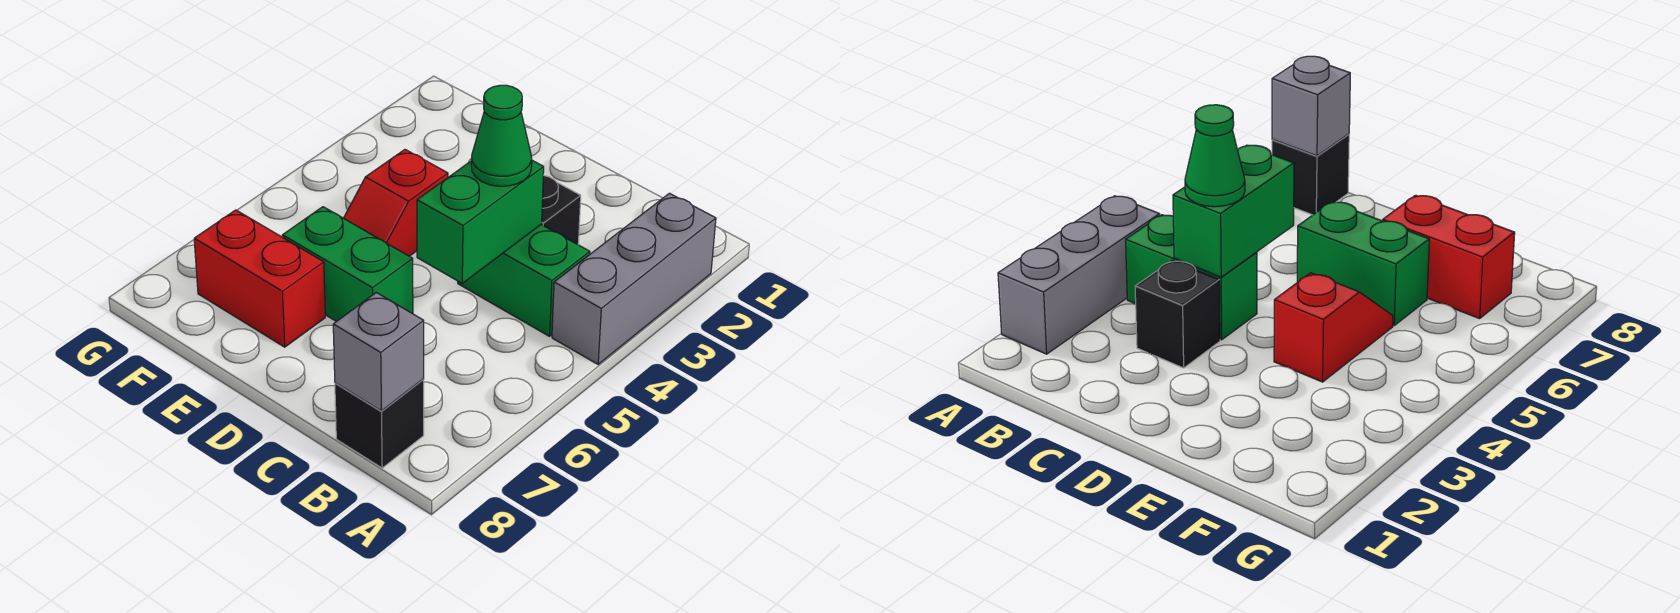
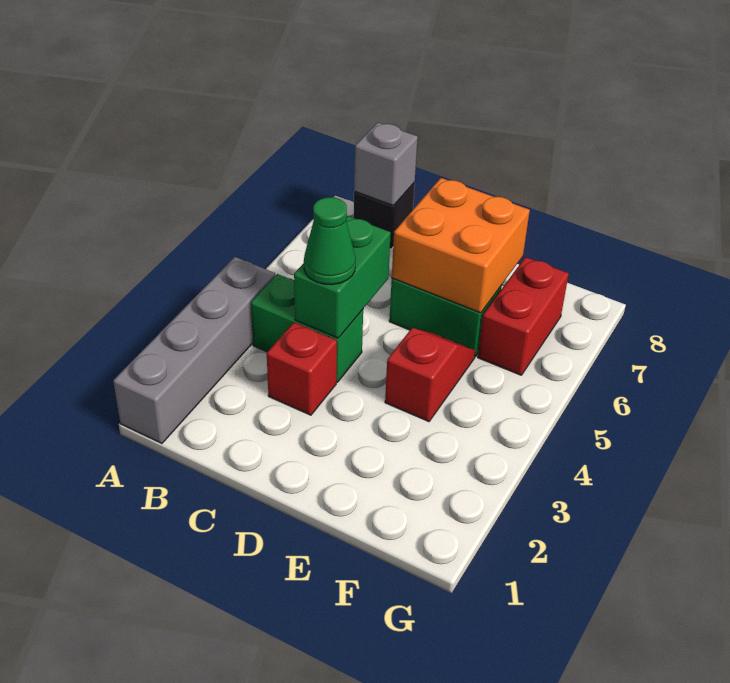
grey 1x3 brick [552,193,716,364] -> grey 1x4 brick [113,257,275,443]
black 1x1 brick [541,175,581,245] -> red 1x1 brick [267,323,337,415]
none -> orange 2x2 brick [392,178,530,313]
red 1x2 brick [194,210,325,347] -> red 1x2 brick turned to [478,257,569,375]

